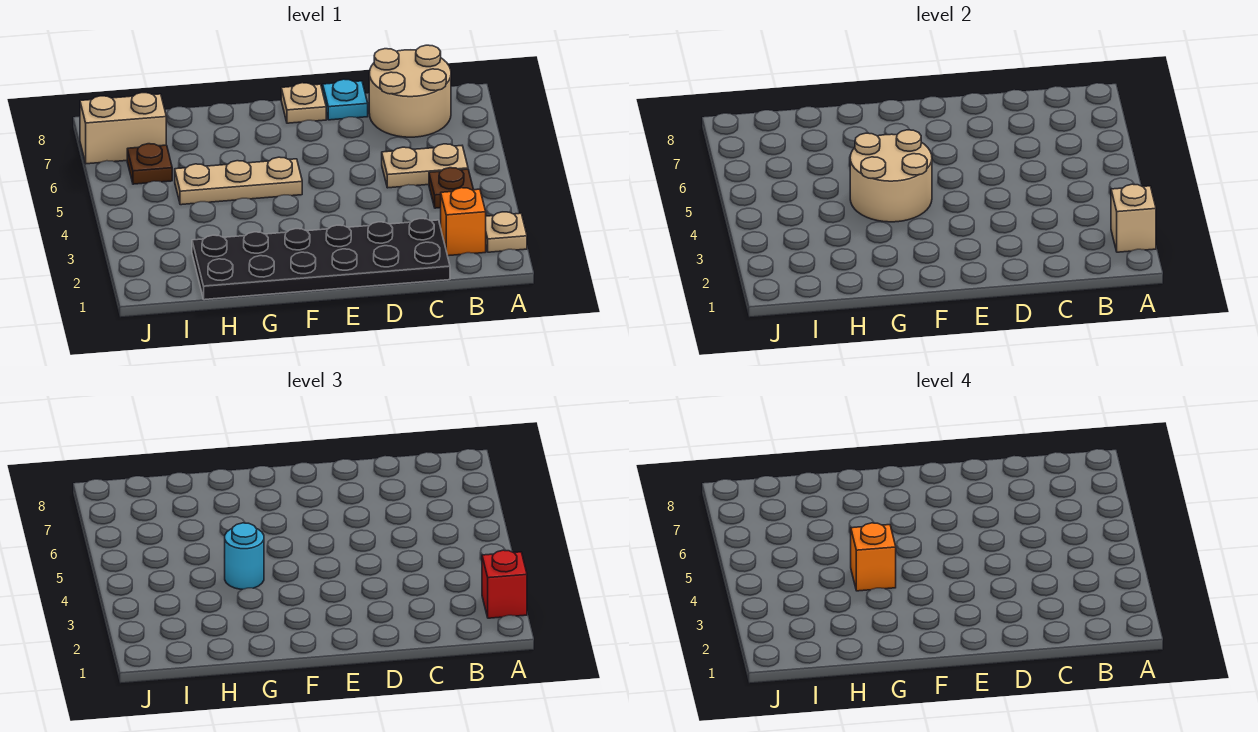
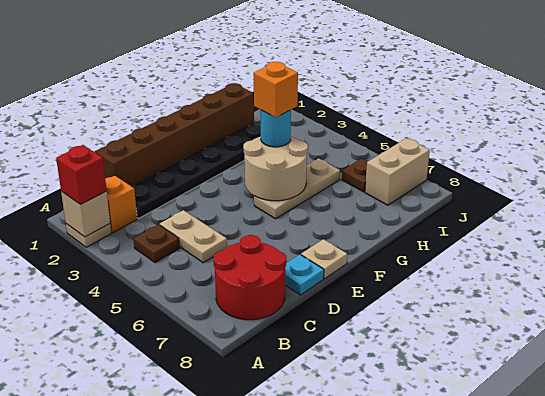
tan 1x2 plate [382,144,468,188] -> tan 1x2 plate turned to [160,210,227,263]
tan 2x2 round brick [369,45,451,137] -> red 2x2 round brick [213,235,286,320]
none -> brown 1x6 brick [95,83,254,187]

